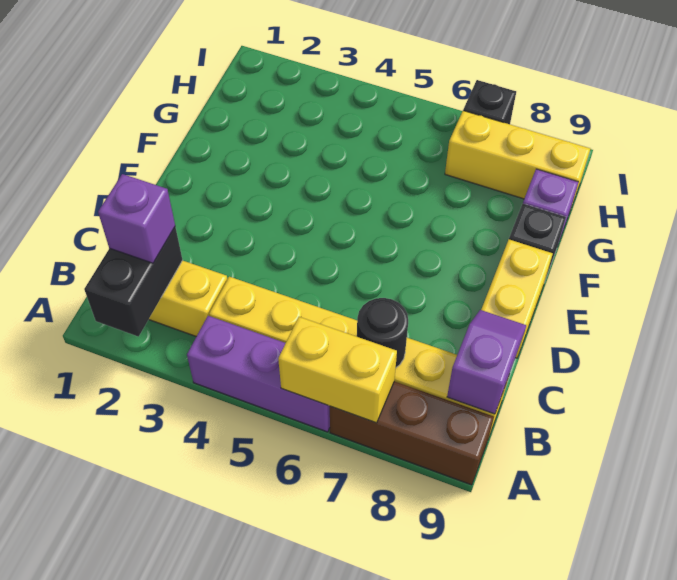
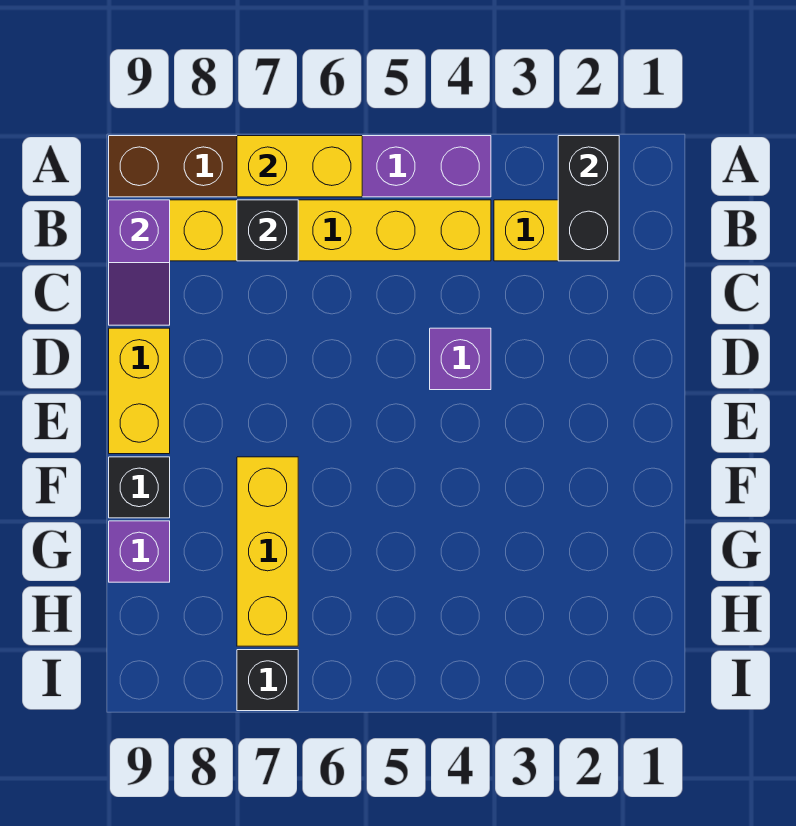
purple 1x1 brick [98,174,175,263] -> purple 1x1 brick moved to [430,328,491,390]
black 1x1 round brick [357,298,408,367] -> black 1x1 brick [237,200,298,261]
yellow 1x3 brick [445,111,590,208] -> yellow 1x3 brick turned to [237,457,298,646]

